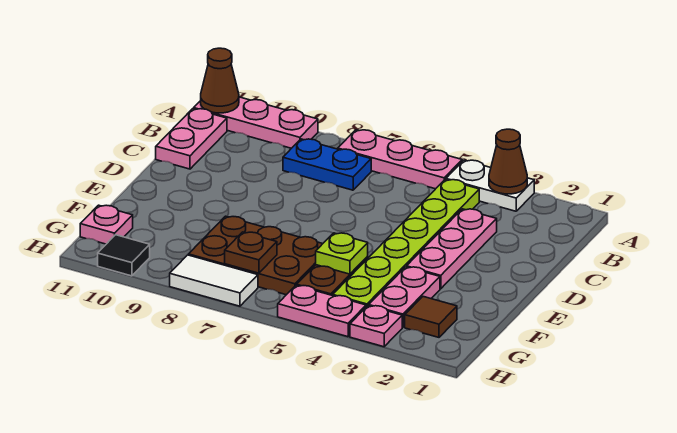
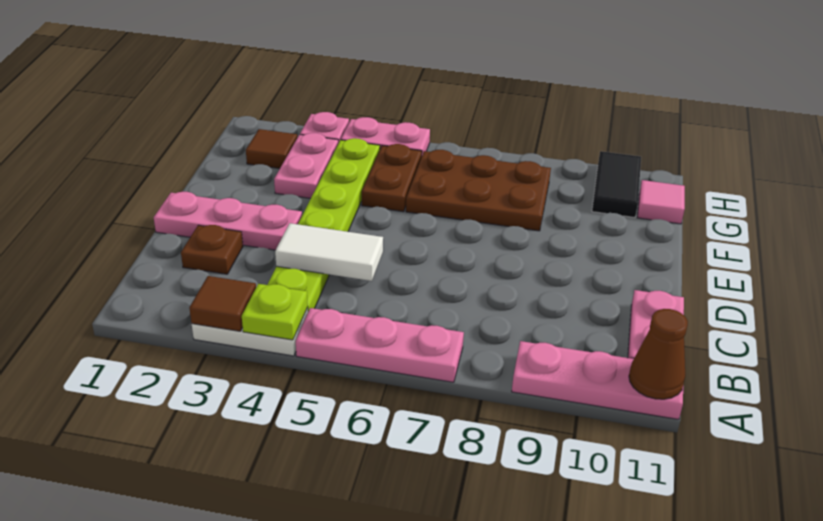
brown 1x1 cone [489,129,527,194] -> brown 1x1 tile [189,276,256,331]
blue 1x2 plate [283,139,371,190] -> none
pink 1x3 plate [407,209,497,289] -> pink 1x3 plate turned to [154,192,302,250]
lime 1x1 plate [316,233,368,274] -> lime 1x1 plate moved to [242,284,308,340]
brown 1x1 plate [225,232,277,273] -> brown 1x1 plate moved to [181,225,243,274]
pink 1x1 plate [80,205,133,244] -> pink 1x1 tile [637,180,685,224]
white 1x2 tile [170,255,258,306] -> white 1x2 tile moved to [275,223,383,281]
black 1x1 tile [98,235,150,276] -> black 1x2 tile [592,151,641,218]

